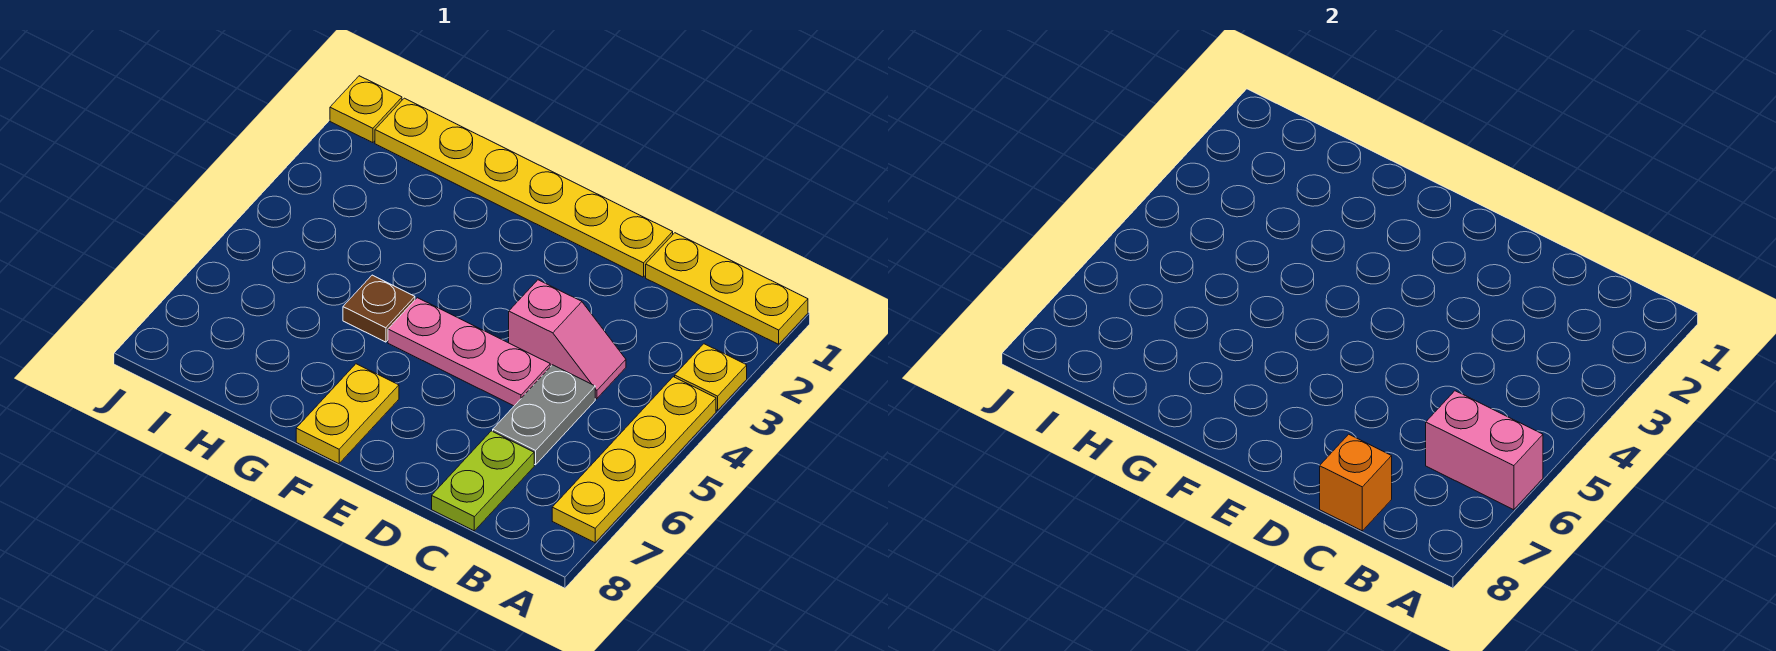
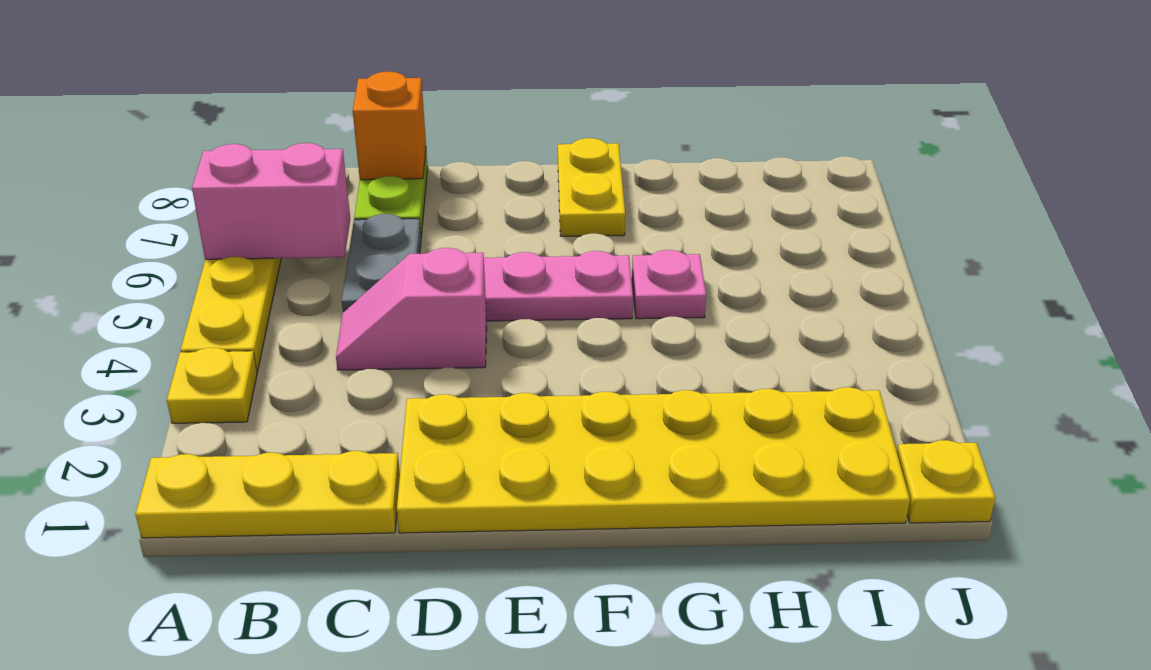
yellow 1x6 plate [375,98,673,277] -> yellow 2x6 plate [397,387,910,533]
brown 1x1 plate [343,275,415,342] -> pink 1x1 plate [632,250,706,319]

